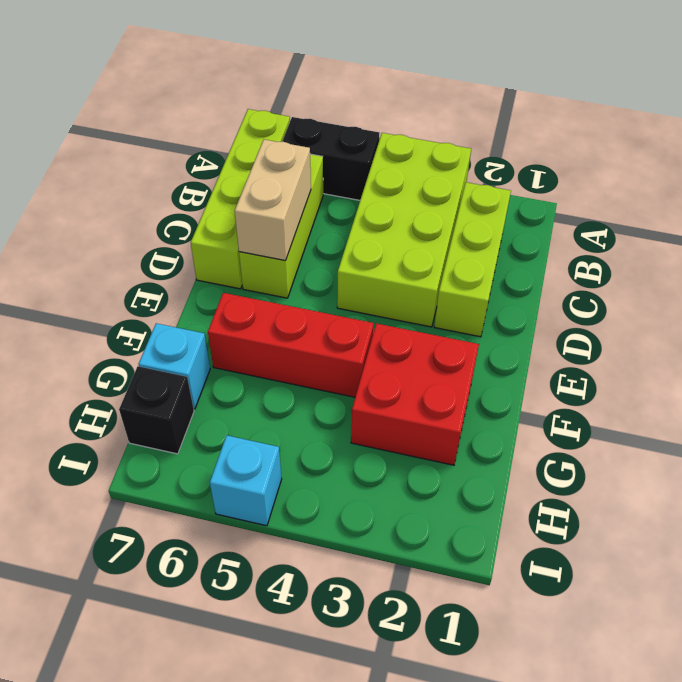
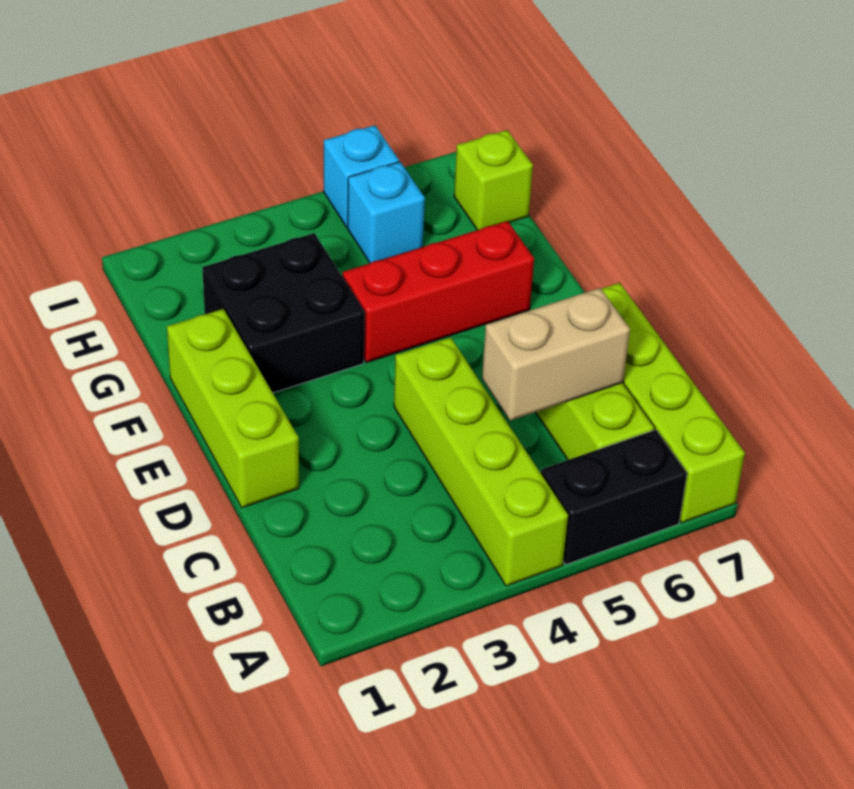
lime 2x4 brick [337,133,471,327] -> lime 1x4 brick [394,337,568,586]
lime 1x3 brick [434,182,511,337] -> lime 1x3 brick moved to [167,309,299,508]
tan 1x2 brick [235,140,311,261] -> tan 1x2 brick turned to [482,288,630,421]
red 2x2 brick [351,323,479,465] -> black 2x2 brick [202,233,365,393]
cyan 1x1 brick [139,323,210,409] -> cyan 1x1 brick moved to [348,162,425,263]
black 1x1 brick [119,366,194,454] -> lime 1x1 brick [454,130,533,230]

